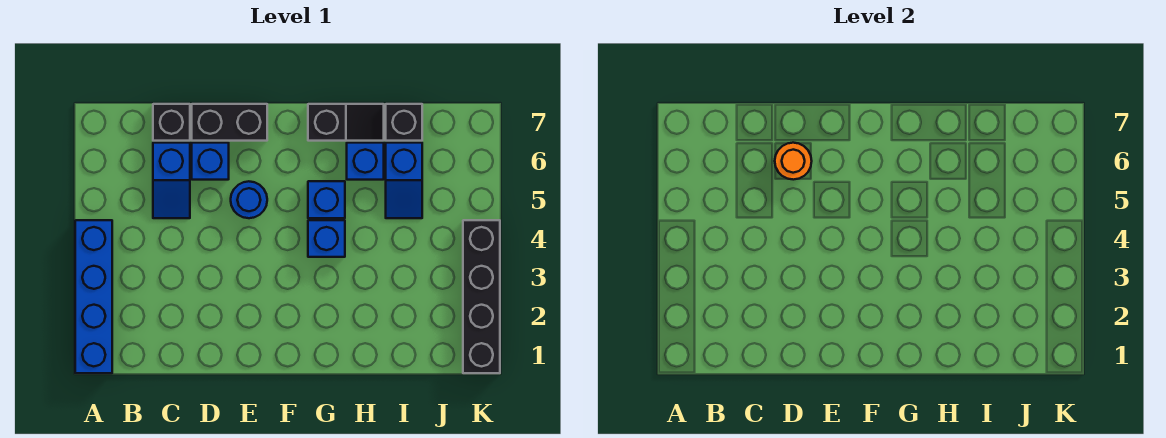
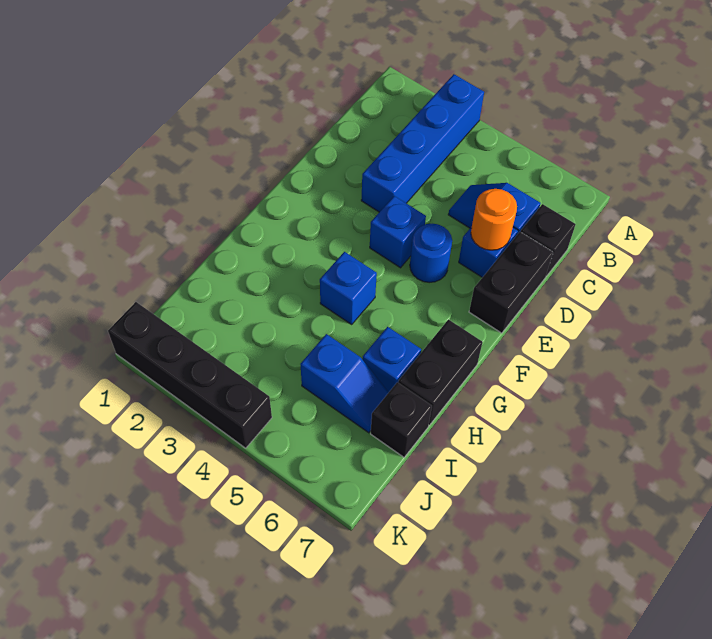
blue 1x4 brick [75,220,112,373] -> blue 1x4 brick turned to [361,74,484,212]
blue 1x1 brick [308,181,345,218] -> blue 1x1 brick moved to [370,196,426,268]
black 1x2 slope [308,104,384,141] -> black 1x2 brick [398,319,483,425]
blue 1x2 slope [386,143,422,218] -> blue 1x2 slope turned to [300,334,389,433]

